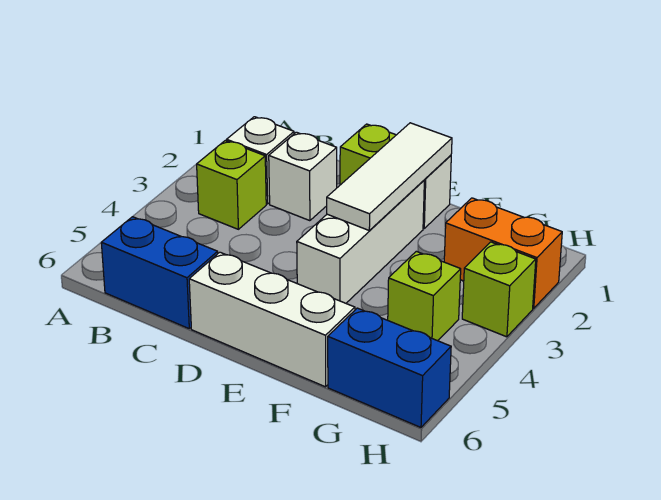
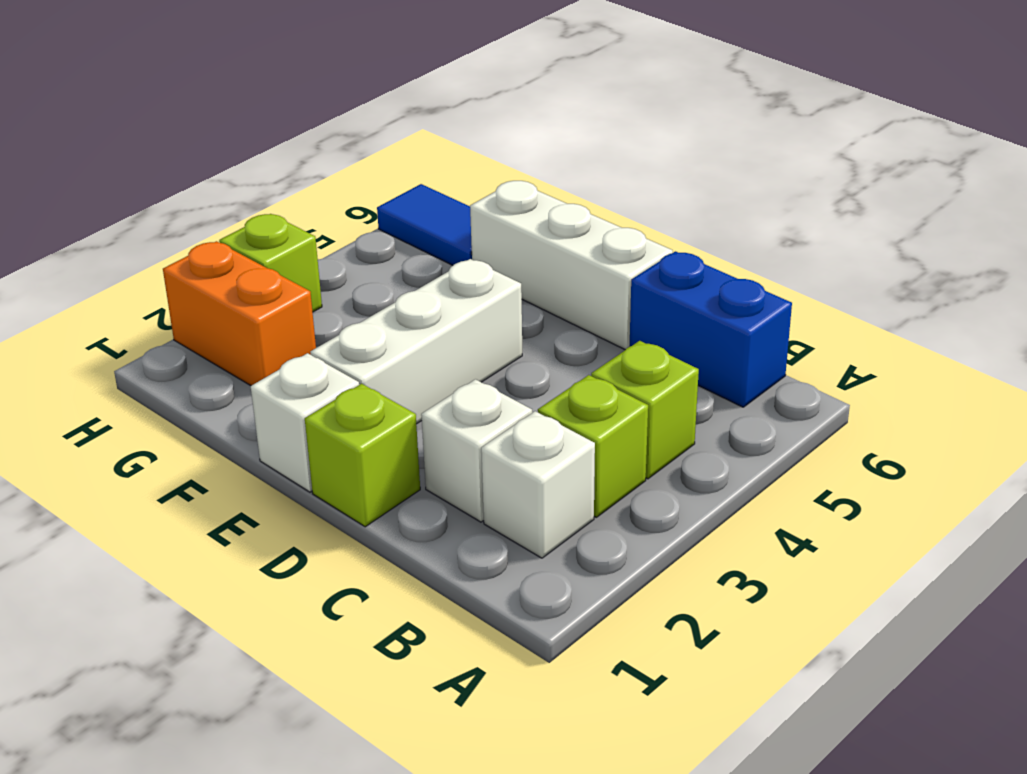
white 1x3 tile [327,123,452,230] -> none
lime 1x1 brick [388,251,461,341] -> lime 1x1 brick moved to [591,341,699,479]
blue 1x2 brick [328,308,451,427] -> blue 1x2 tile [377,184,472,265]

